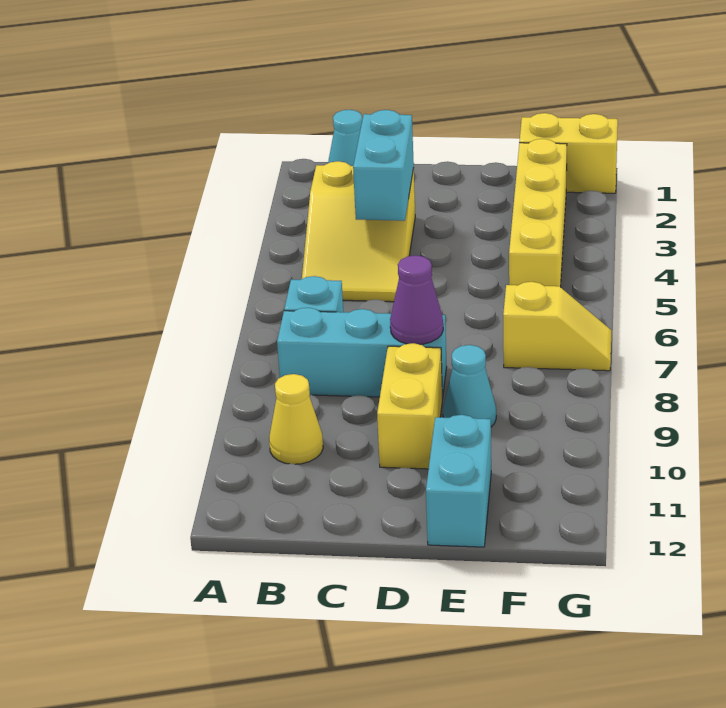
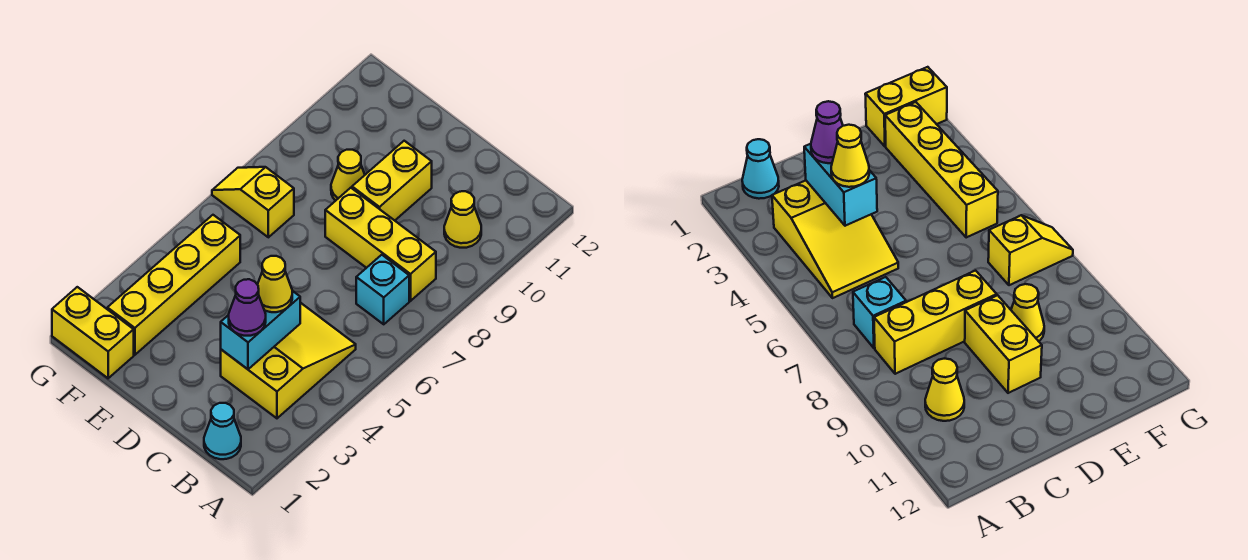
cyan 1x3 brick [277,308,447,399] -> yellow 1x3 brick [325,188,436,301]
none -> yellow 1x1 cone [257,256,292,312]
purple 1x1 cone [390,255,443,344] -> purple 1x1 cone moved to [229,279,266,336]
cyan 1x1 cone [443,345,496,427] -> yellow 1x1 cone [331,150,365,201]
cyan 1x2 brick [426,415,491,547] -> none

